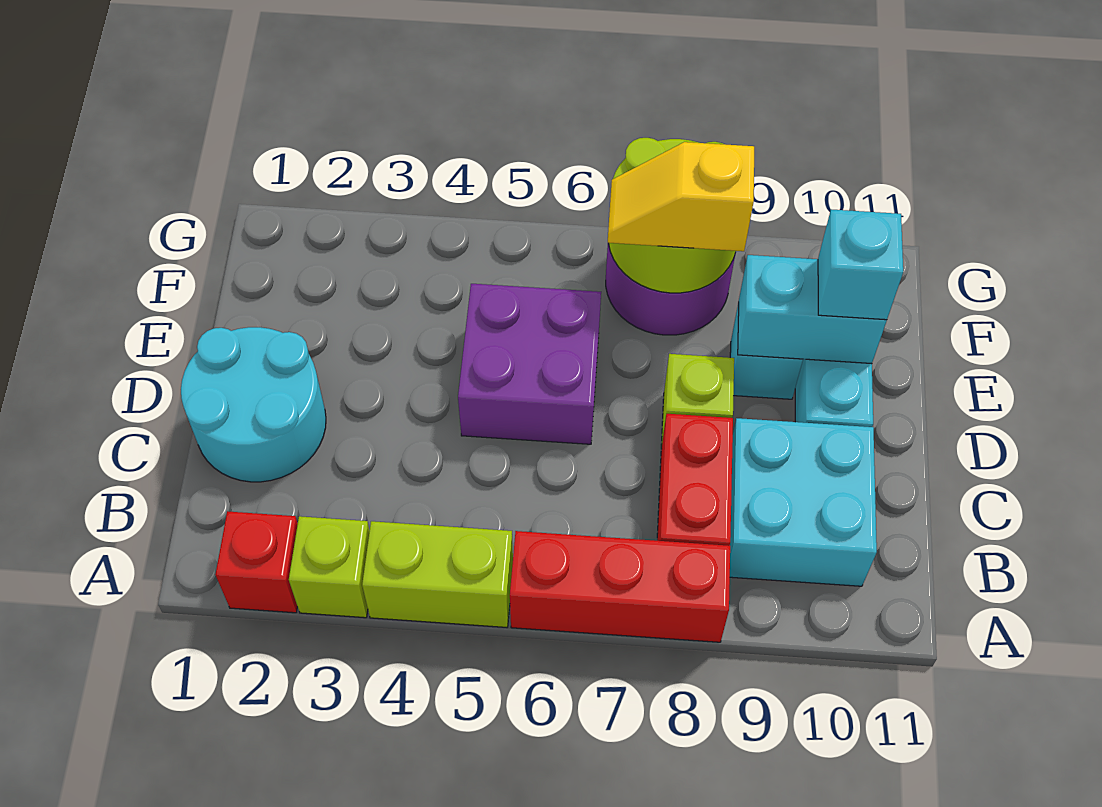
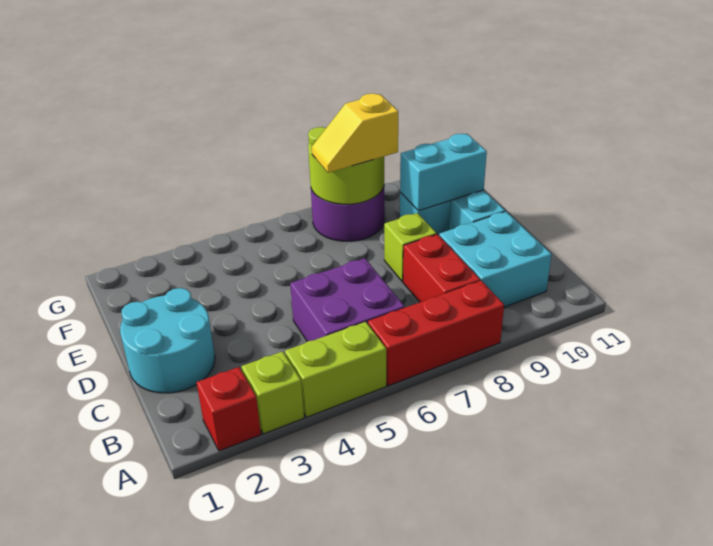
purple 2x2 brick [458,284,601,444] -> purple 2x2 brick moved to [290,258,405,341]
cyan 1x1 brick [818,209,903,320] -> none

